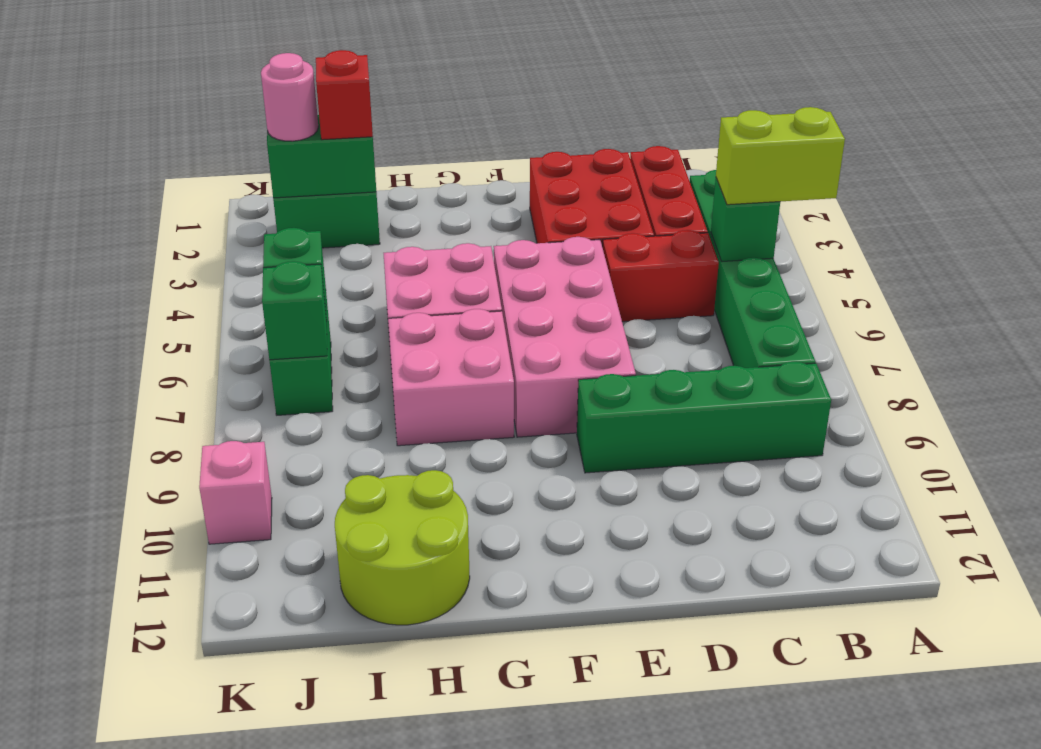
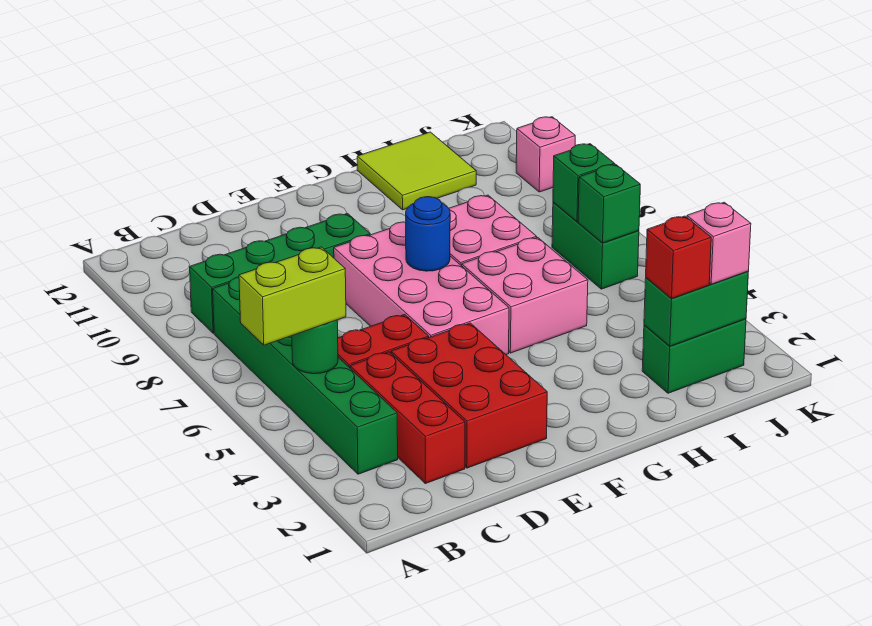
green 1x1 brick [711,178,780,262] -> green 1x1 round brick [292,320,338,374]
none -> blue 1x1 round brick [406,197,450,271]
lime 2x2 round brick [335,470,470,625] -> lime 2x2 tile [357,132,476,210]
pink 1x1 round brick [261,53,318,141] -> pink 1x1 brick [687,202,751,284]

